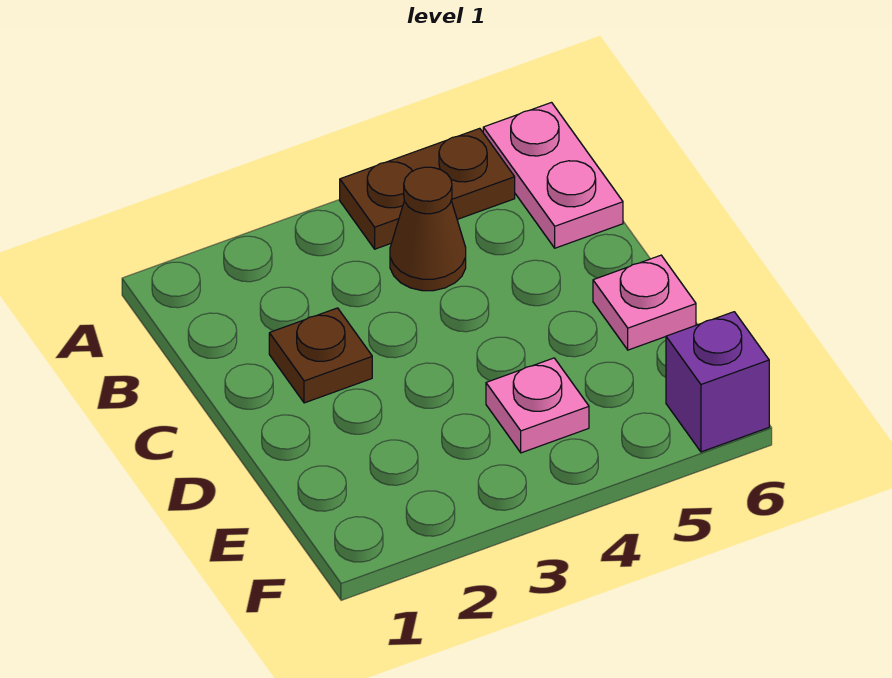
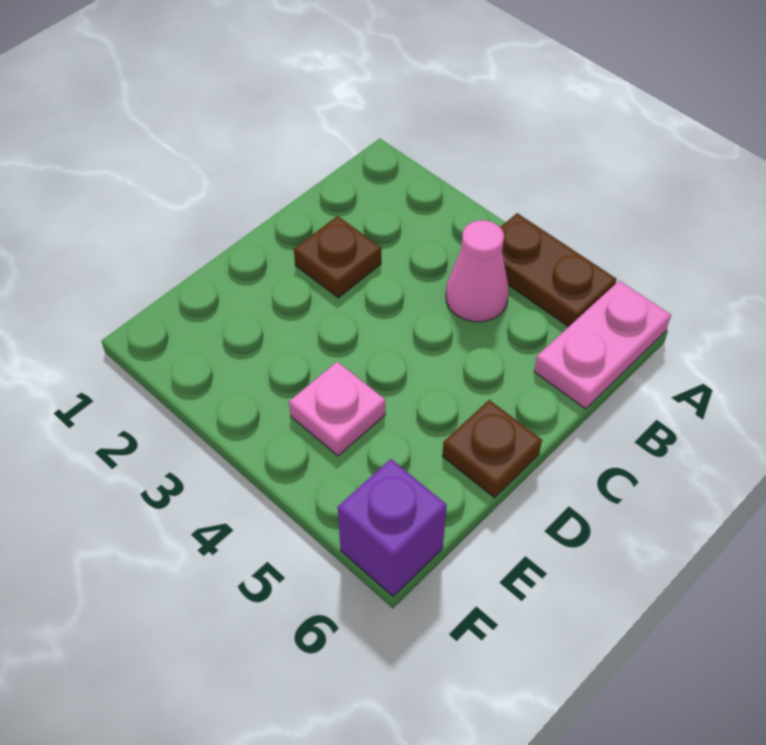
brown 1x1 cone [390,167,466,291] -> pink 1x1 cone [446,220,509,322]
pink 1x1 plate [593,255,696,350] -> brown 1x1 plate [442,400,542,498]

